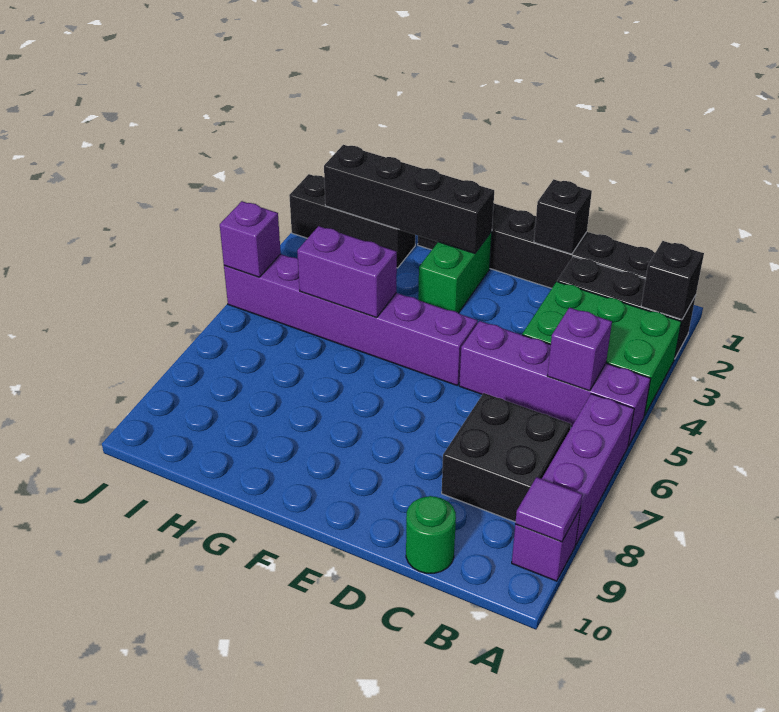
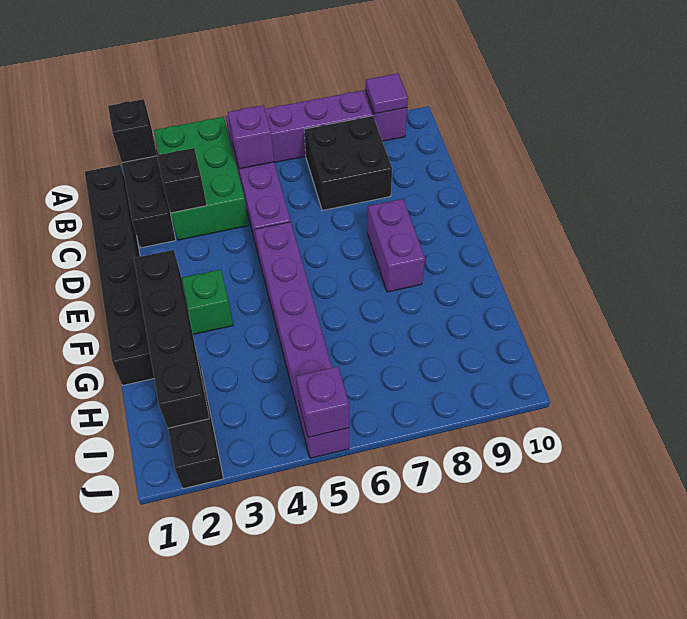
green 1x1 round brick [406,496,456,573] -> none
black 1x1 brick [534,179,592,254] -> black 1x1 brick moved to [157,148,207,213]
purple 1x2 brick [297,226,397,318] -> purple 1x2 brick moved to [367,199,425,292]

